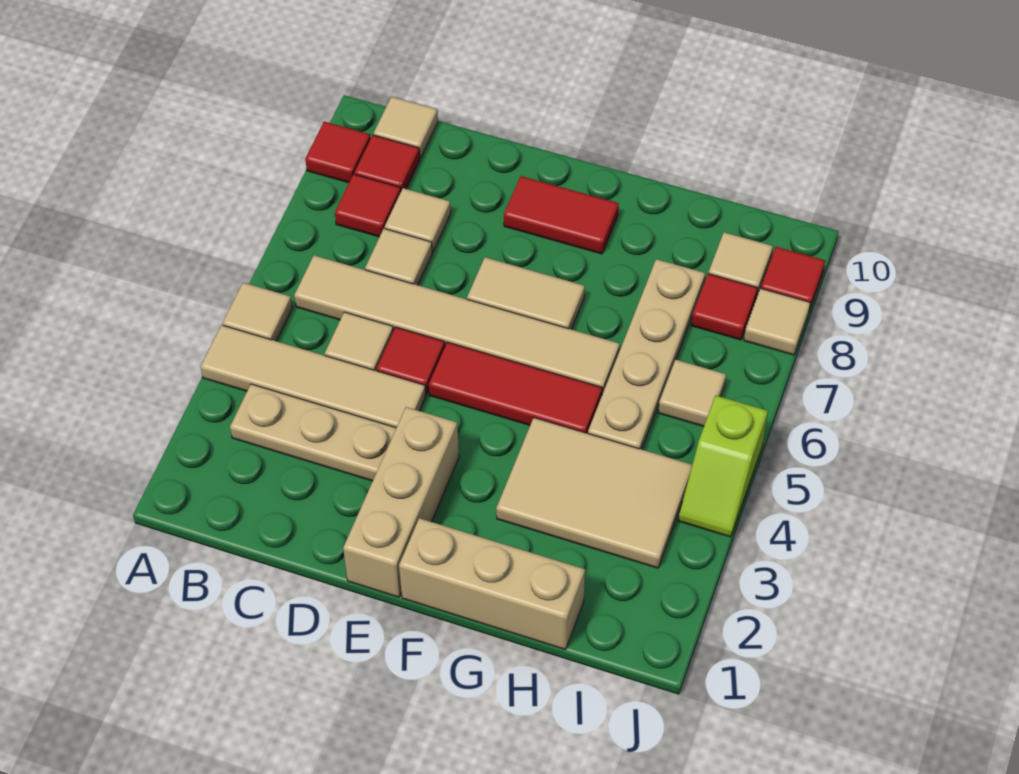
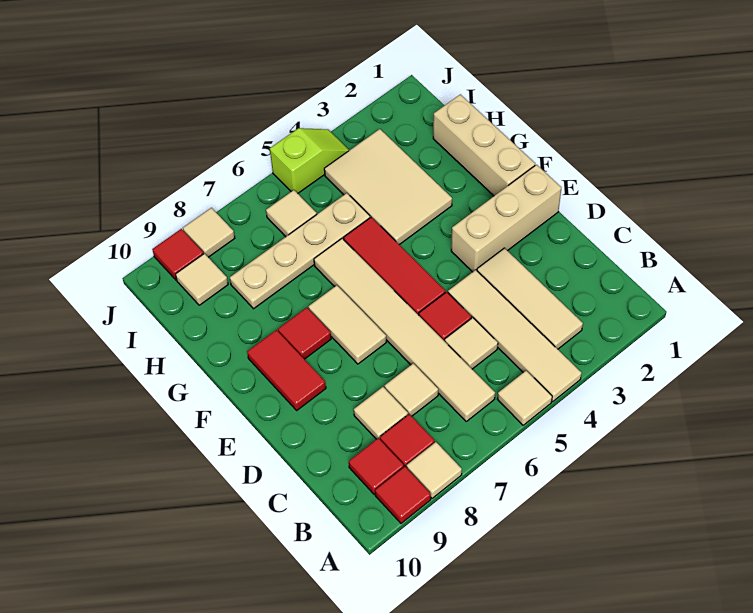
tan 1x3 plate [230,384,396,481] -> tan 1x3 tile [477,248,583,349]
tan 1x1 tile [373,97,438,158] -> tan 1x1 tile moved to [407,442,462,498]
red 1x1 tile [691,274,758,340] -> red 1x1 tile moved to [278,308,331,359]

